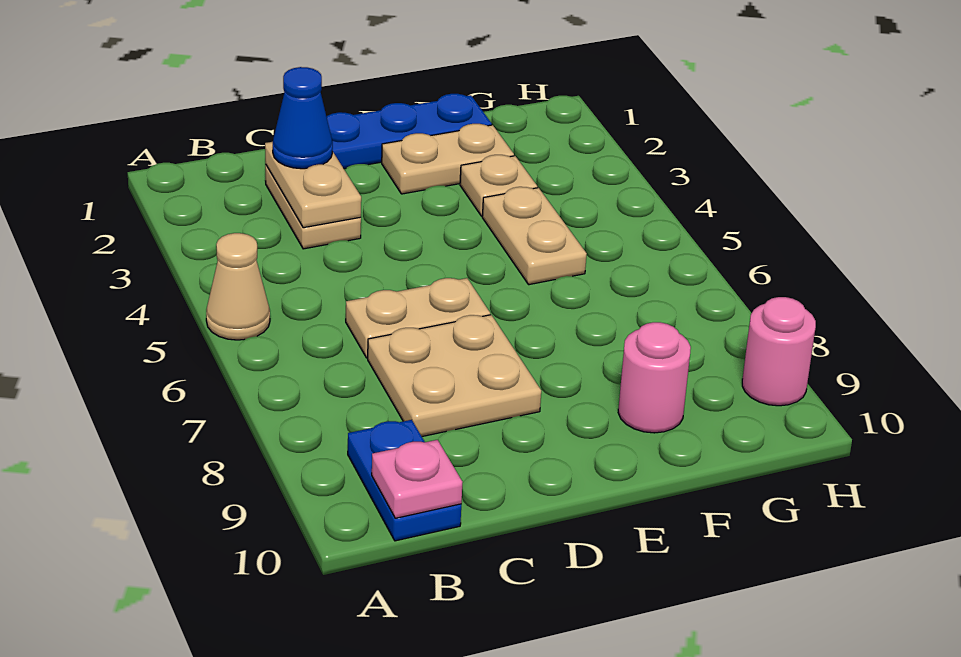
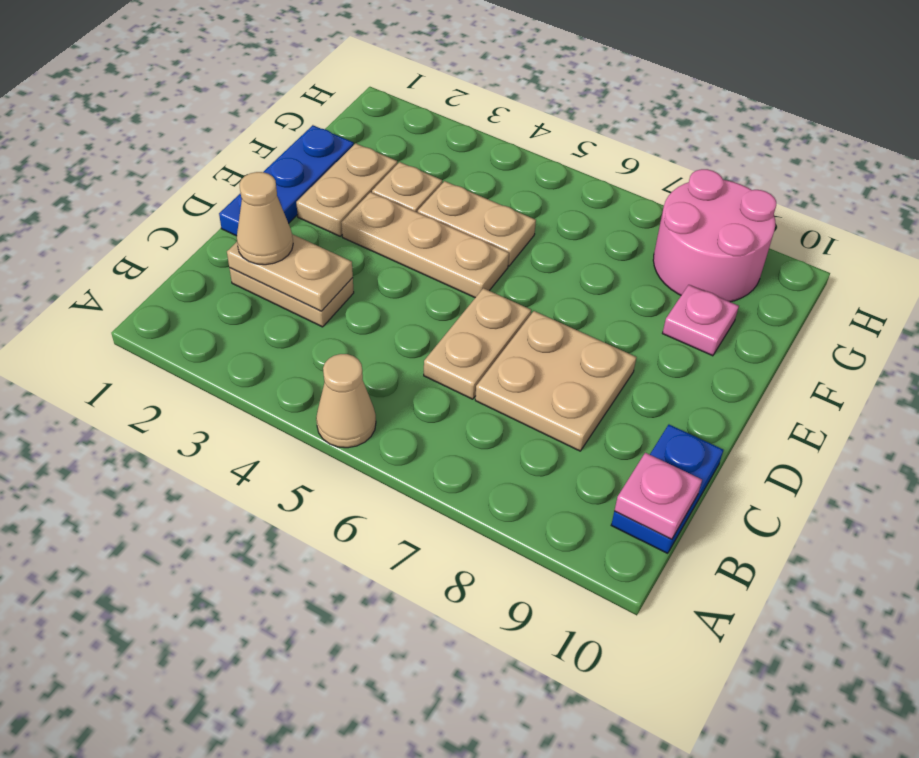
blue 1x2 plate [348,420,461,541] -> blue 1x2 plate turned to [611,425,723,553]
blue 1x1 cone [273,67,333,169] -> tan 1x1 cone [237,172,293,265]
none -> tan 1x3 plate [341,192,509,298]
pink 1x1 round brick [618,322,691,433] -> pink 1x1 plate [662,285,739,356]
pink 1x1 round brick [742,297,816,406] -> pink 2x2 round brick [653,169,776,302]

